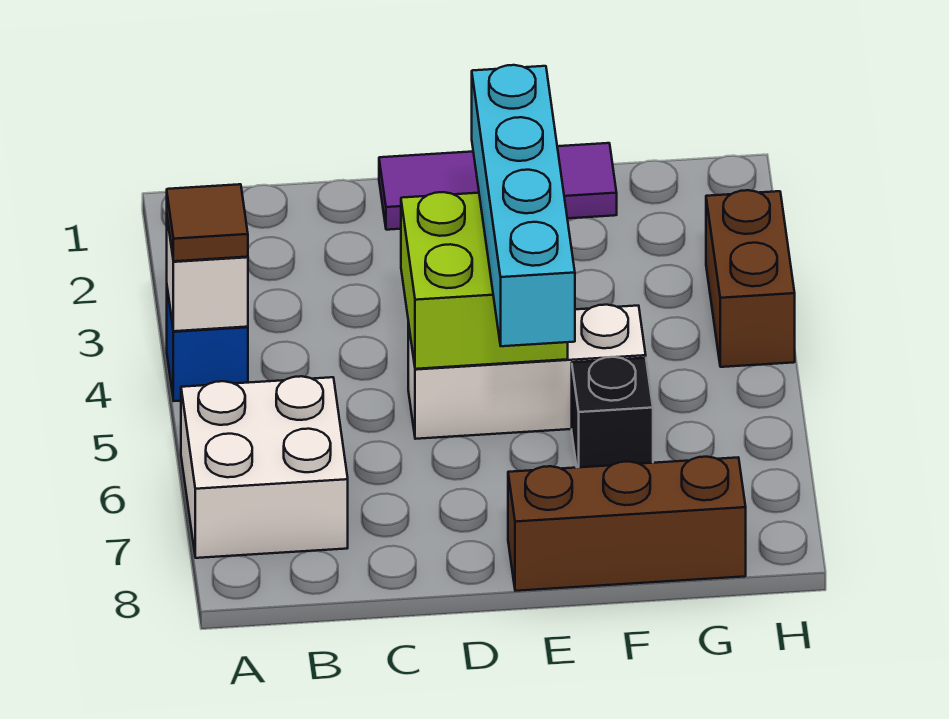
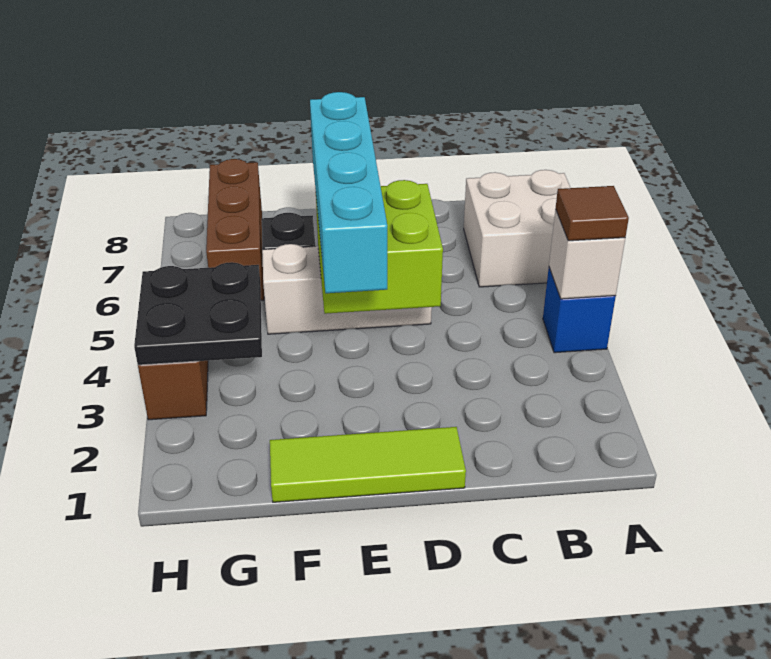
purple 1x3 tile [379,143,617,230] -> lime 1x3 tile [270,427,466,502]
brown 1x3 brick [508,457,746,591] -> brown 1x3 brick turned to [206,159,264,300]
none -> black 2x2 plate [134,262,262,365]

